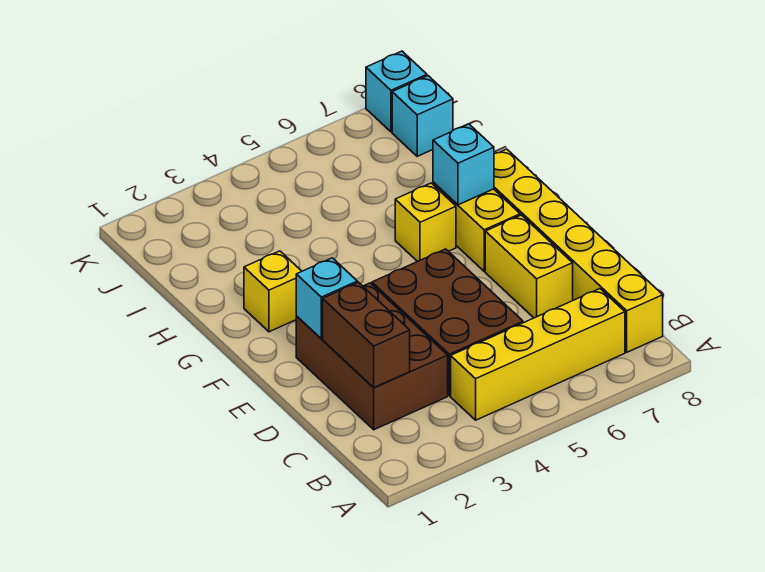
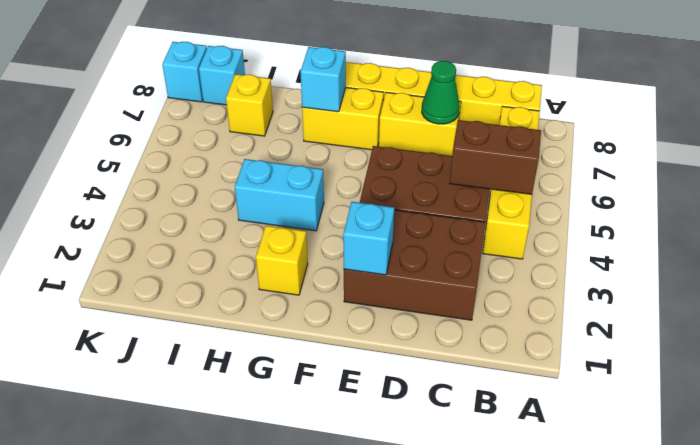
brown 1x2 brick [323,282,410,388] -> brown 1x2 brick moved to [450,120,541,194]
none -> green 1x1 cone [422,61,460,124]
none -> cyan 1x2 brick [235,159,324,231]
yellow 1x1 brick [395,183,456,262] -> yellow 1x1 brick moved to [226,74,273,136]

